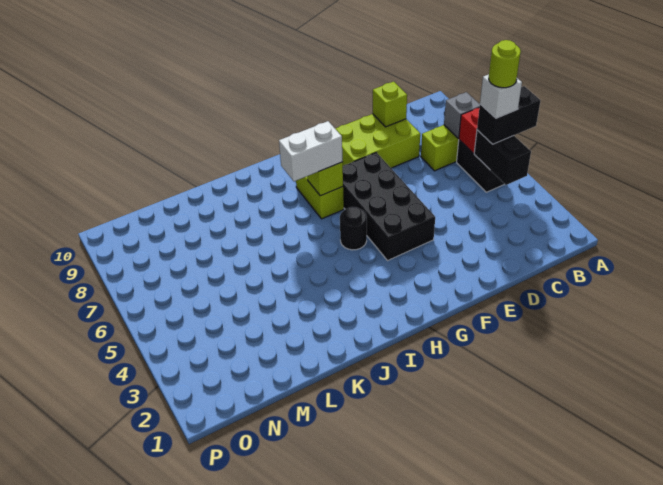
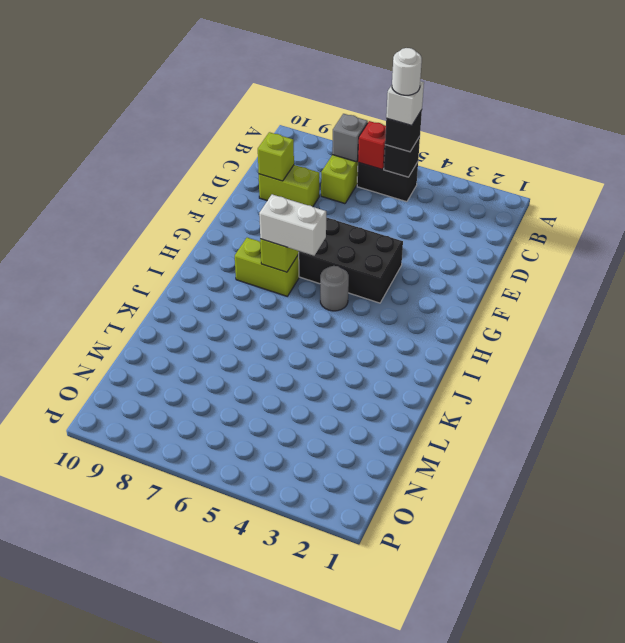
black 1x2 brick [477,86,541,144] -> black 1x1 brick [385,110,422,152]
black 1x2 brick [474,130,531,185] -> black 1x1 brick [384,136,420,177]
lime 1x1 round brick [489,40,521,88] -> white 1x1 round brick [392,48,422,95]
lime 2x3 brick [335,114,420,168] -> lime 1x2 brick [259,165,319,207]
black 1x1 round brick [340,207,367,250] -> grey 1x1 round brick [320,266,349,311]
white 1x2 brick [279,121,343,181] -> white 1x2 brick turned to [259,194,326,256]

